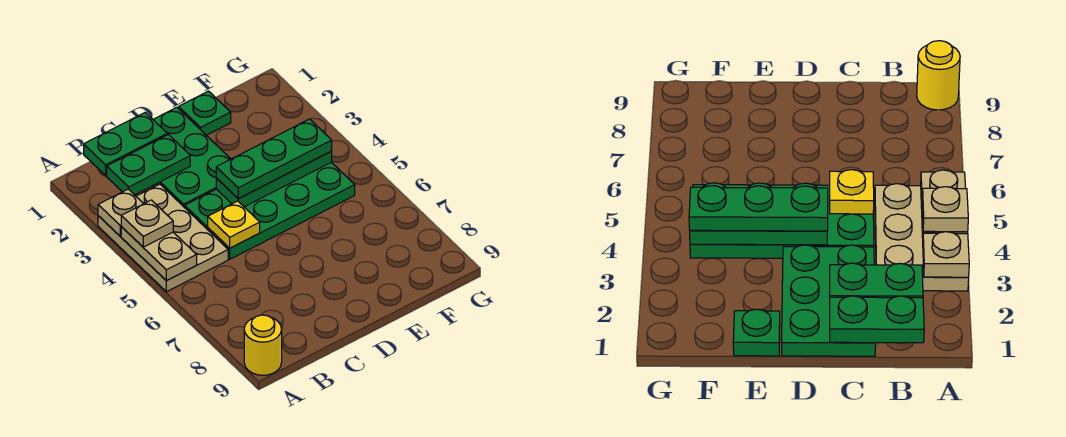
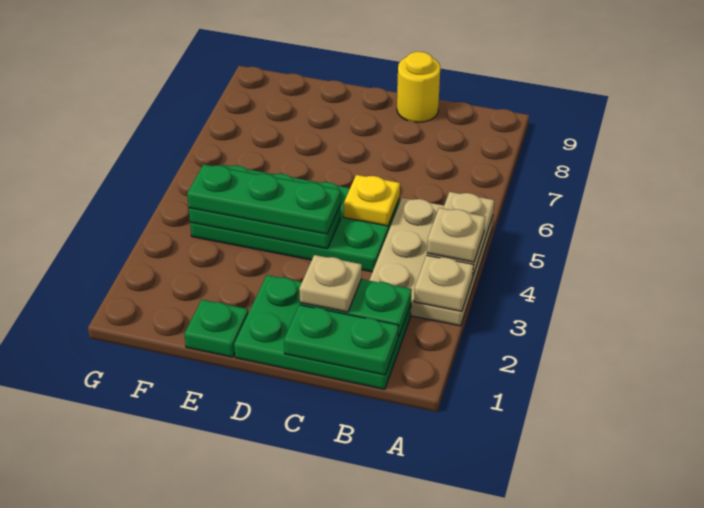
yellow 1x1 round brick [244,315,282,375] -> yellow 1x1 round brick moved to [397,52,440,122]
green 2x3 plate [153,107,230,208] -> green 2x3 plate turned to [234,275,411,389]
none -> tan 1x1 plate [299,255,362,312]

